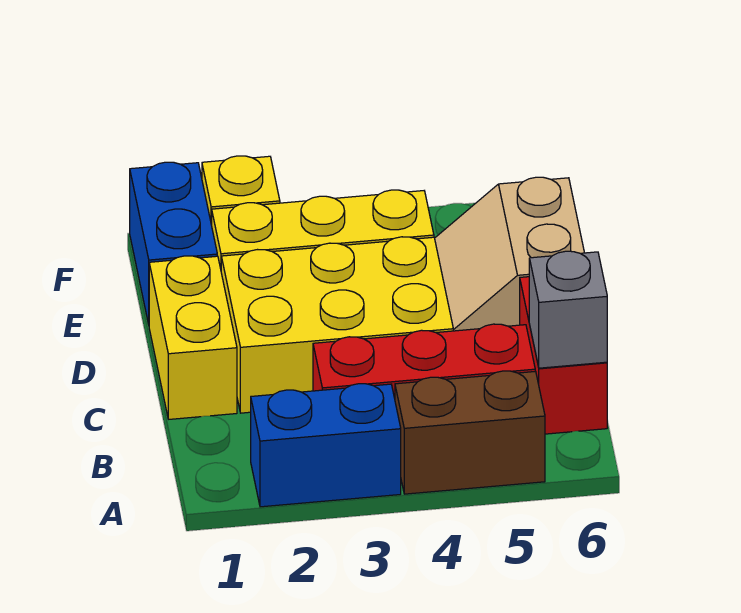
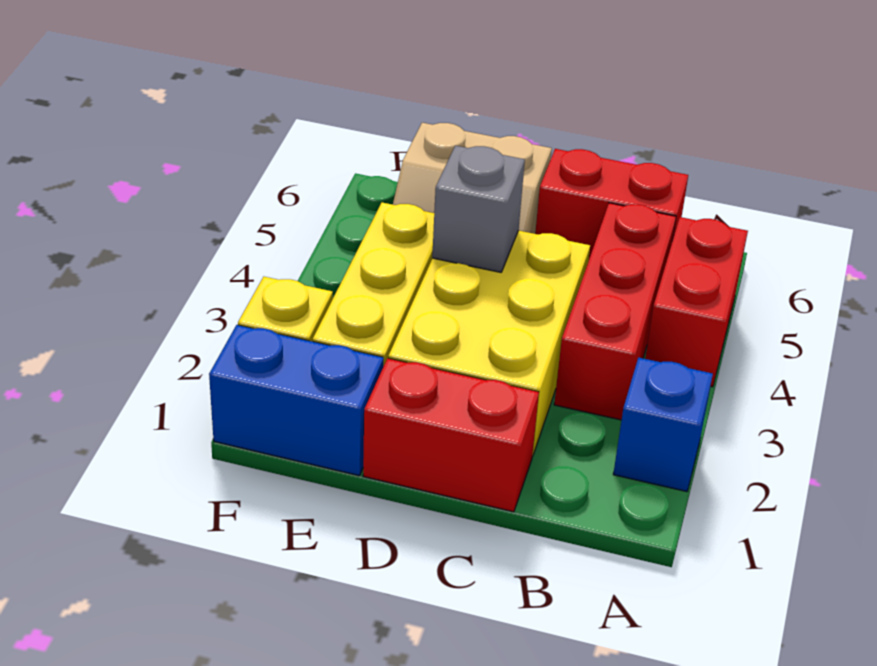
blue 1x2 brick [251,384,401,507] -> blue 1x1 brick [613,357,713,492]
brown 1x2 brick [395,371,545,494] -> red 1x2 brick [645,217,748,387]
grey 1x1 brick [529,251,607,368] -> grey 1x1 brick moved to [432,146,525,272]
yellow 1x2 brick [149,256,237,419] -> red 1x2 brick [363,358,539,512]

